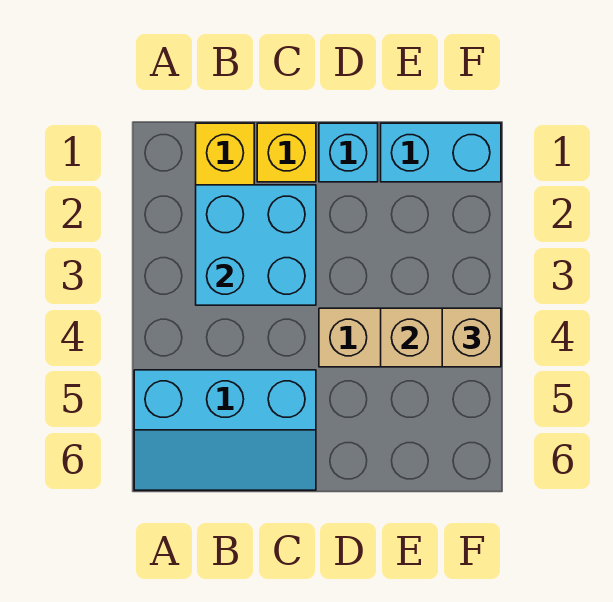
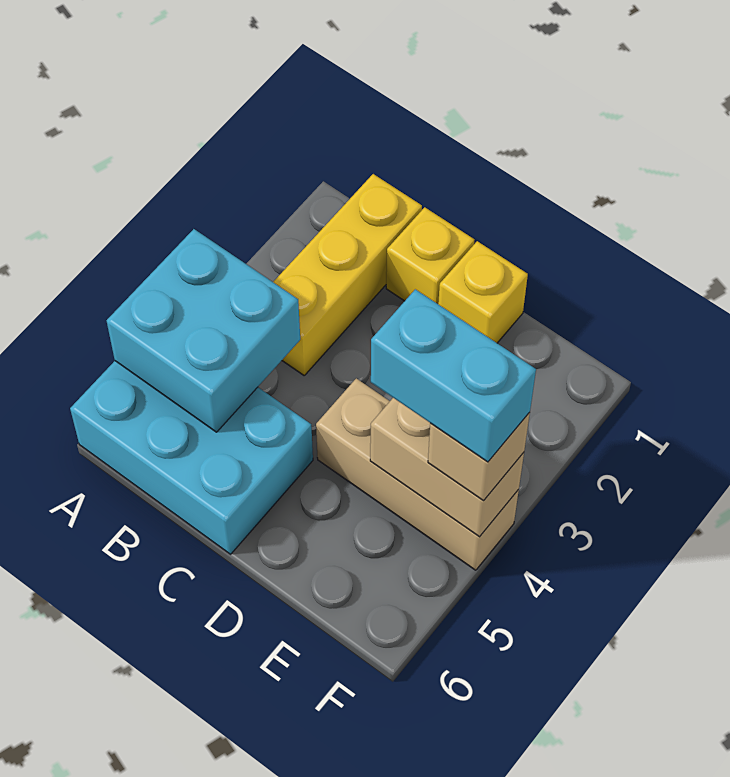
cyan 2x3 slope [134,370,316,490] -> cyan 2x3 brick [70,361,313,554]
cyan 2x2 brick [196,185,316,305] -> cyan 2x2 brick moved to [107,229,300,432]
cyan 1x1 brick [319,123,378,182] -> yellow 1x1 brick [438,241,528,343]
cyan 1x2 brick [381,123,501,182] -> cyan 1x2 brick moved to [371,289,536,462]

